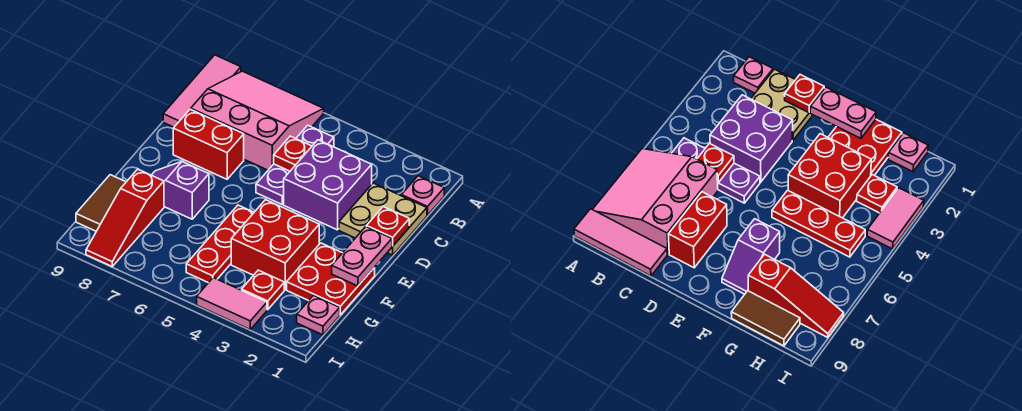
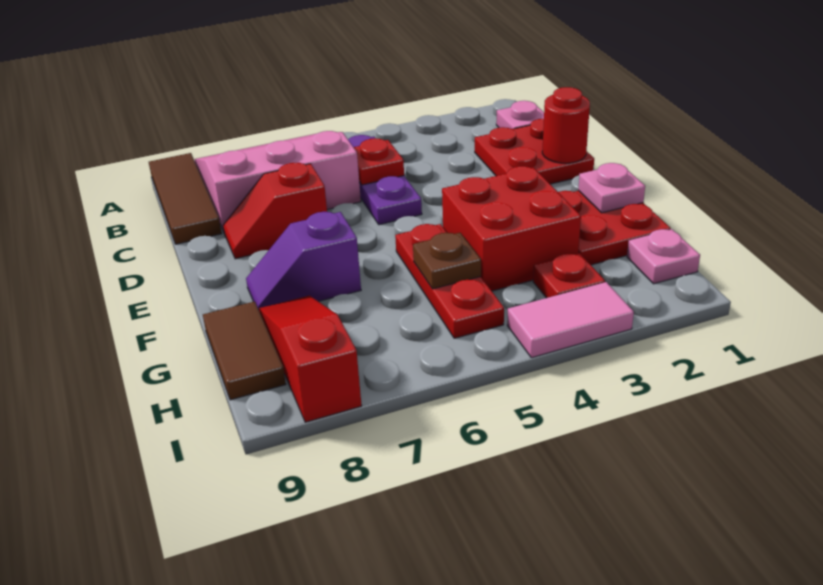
pink 1x3 tile [163,55,241,127] -> brown 1x3 tile [149,153,222,244]
tan 2x2 plate [339,183,427,255] -> red 2x2 plate [475,119,594,184]
purple 2x2 brick [284,140,372,230] -> none
red 1x1 plate [367,207,409,246] -> red 1x1 round brick [542,87,590,163]
red 1x2 brick [173,109,244,179] -> red 1x2 slope [223,163,327,259]
pink 1x2 plate [332,227,392,286] -> pink 1x1 plate [578,163,645,213]
none -> brown 1x1 plate [413,233,481,289]
red 1x3 slope [86,169,164,266] -> red 1x3 slope turned to [259,295,362,422]

